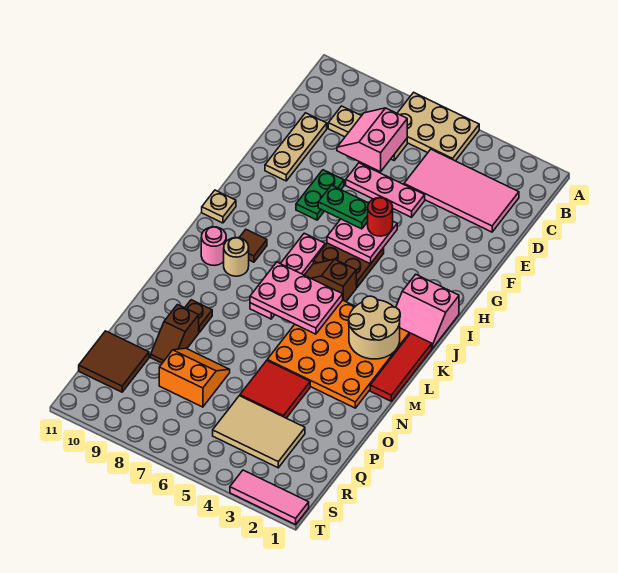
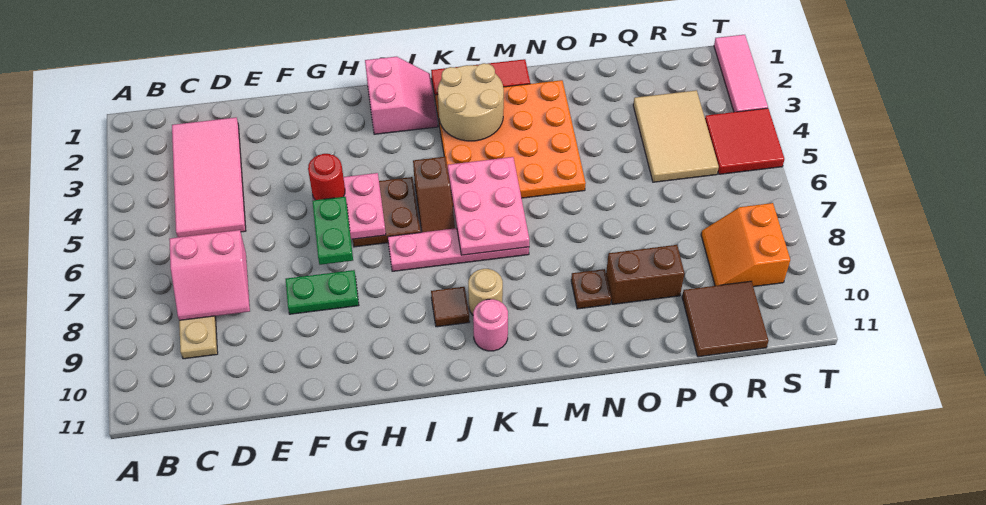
tan 2x3 plate [397,92,479,161] -> none
tan 1x3 plate [265,113,327,181] -> none
pink 1x3 plate [346,163,425,217] -> none
tan 1x1 plate [202,190,236,223] -> none
red 2x2 tile [240,361,310,418] -> red 2x2 tile moved to [705,108,784,174]
brown 1x2 slope [151,305,199,363] -> brown 1x2 brick [606,245,684,304]
orange 2x2 slope [159,348,230,407] -> orange 2x2 slope moved to [701,203,790,287]

